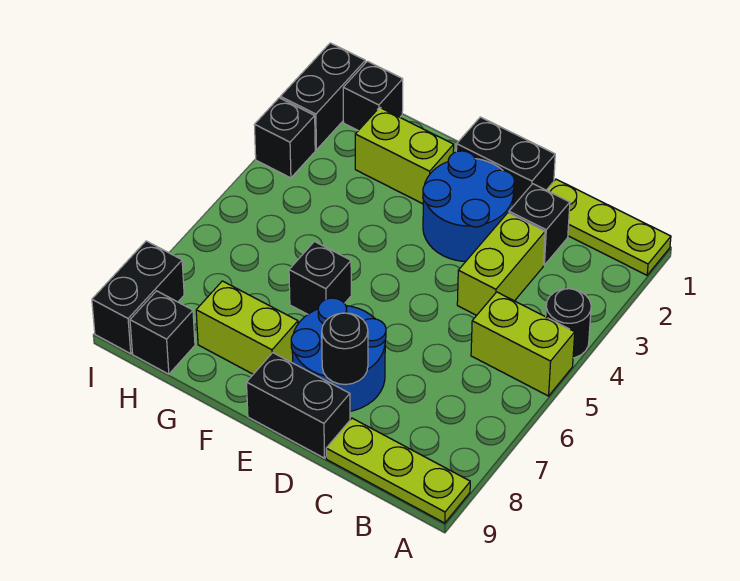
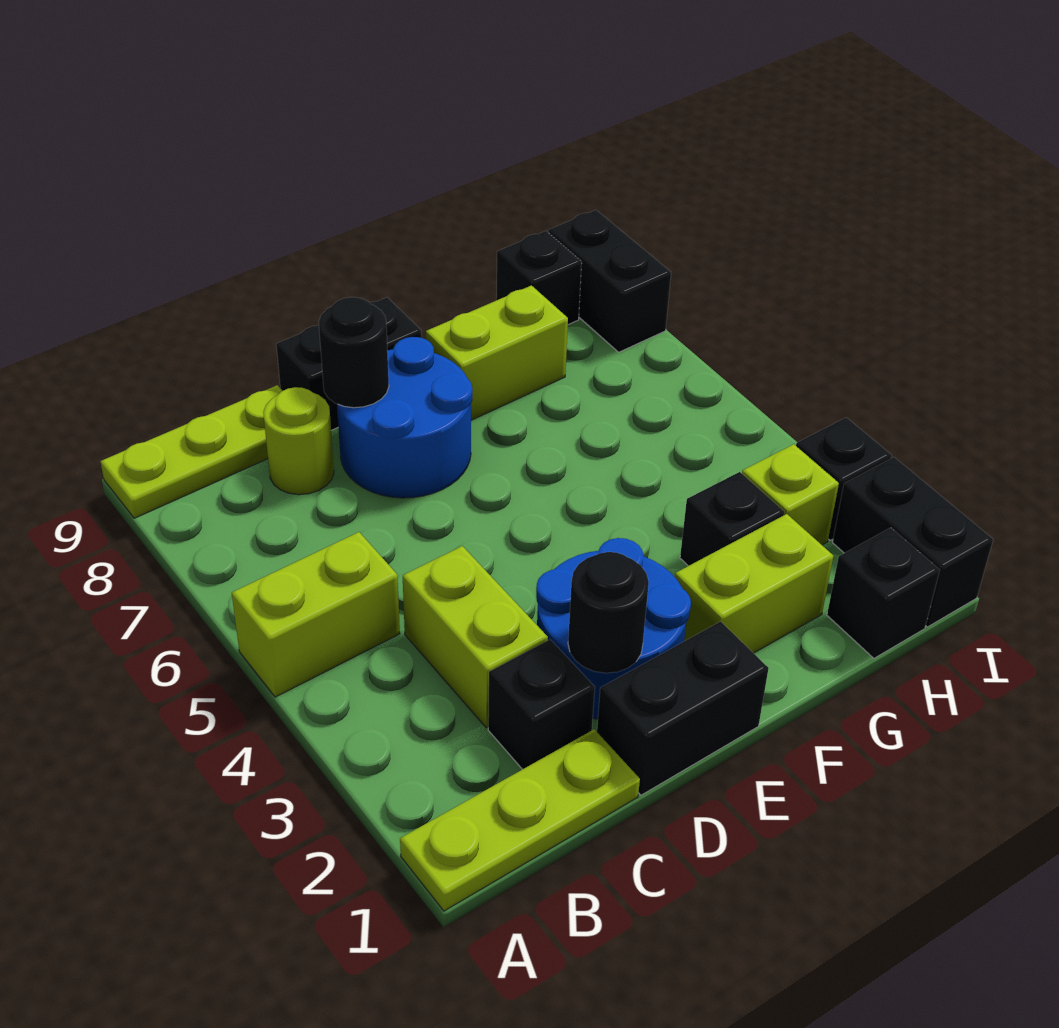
black 1x1 round brick [546,289,591,358] -> black 1x1 round brick moved to [568,552,649,673]
none -> lime 1x1 round brick [263,387,334,495]
black 1x1 brick [289,242,351,314] -> black 1x1 brick moved to [680,472,784,566]
none -> lime 1x1 brick [742,444,839,545]

